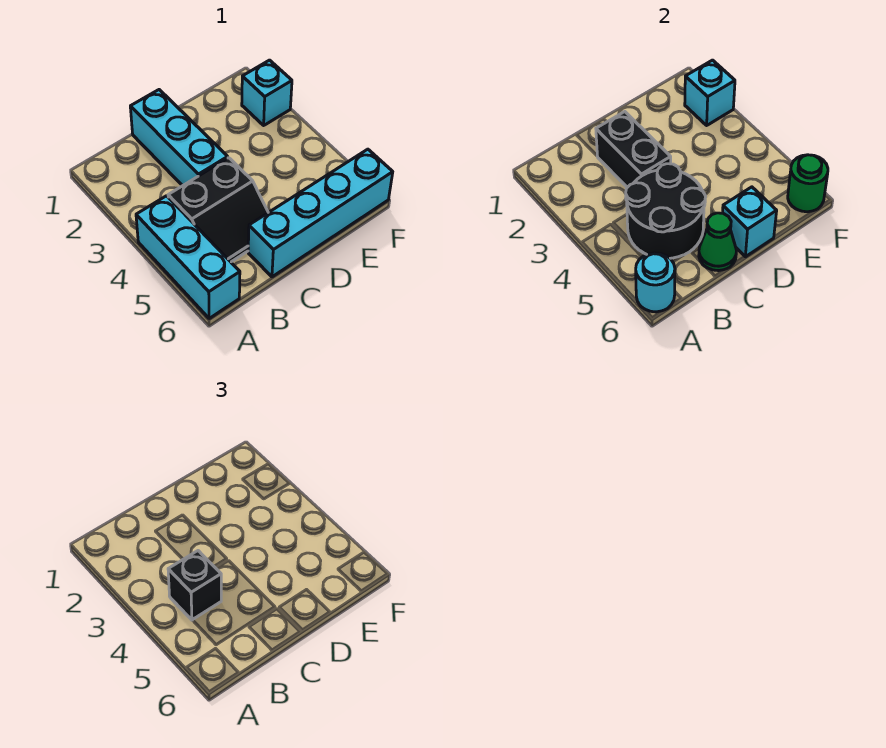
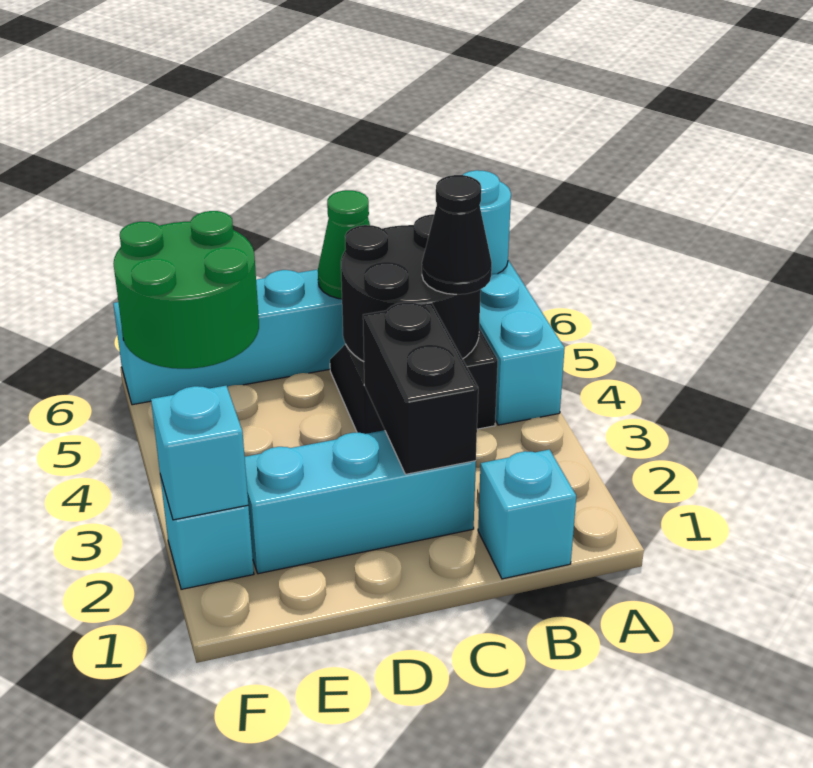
black 1x1 brick [168,551,221,620] -> black 1x1 cone [422,175,492,295]
cyan 1x3 brick [130,90,228,186] -> cyan 1x3 brick turned to [245,430,476,574]
cyan 1x1 brick [723,187,777,257] -> cyan 1x1 brick moved to [478,450,576,579]
green 1x1 round brick [788,155,828,212] -> green 2x2 round brick [113,211,259,369]

